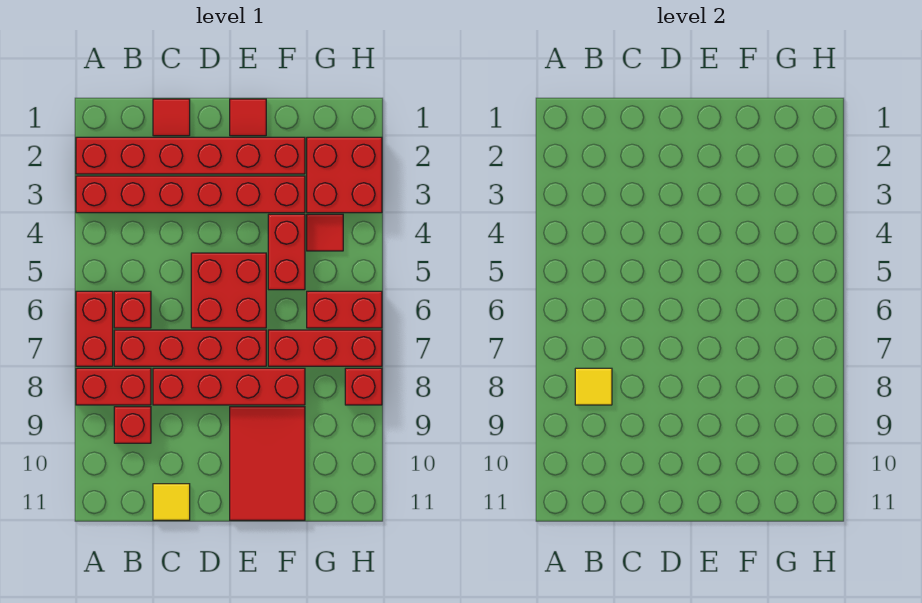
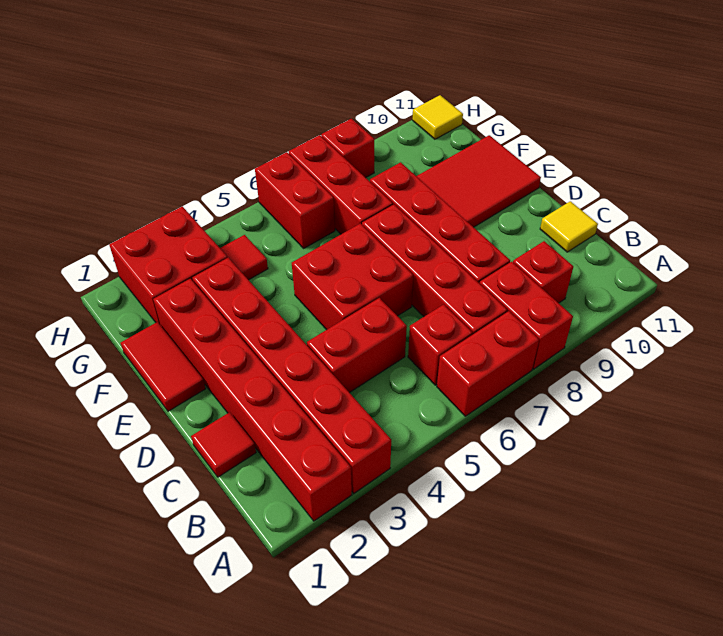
yellow 1x1 tile [575,368,612,405] -> yellow 1x1 tile moved to [412,95,463,139]
red 1x1 tile [230,99,266,136] -> red 1x2 tile [121,322,206,411]
red 1x2 brick [268,214,305,290] -> red 1x2 brick moved to [307,298,407,393]

